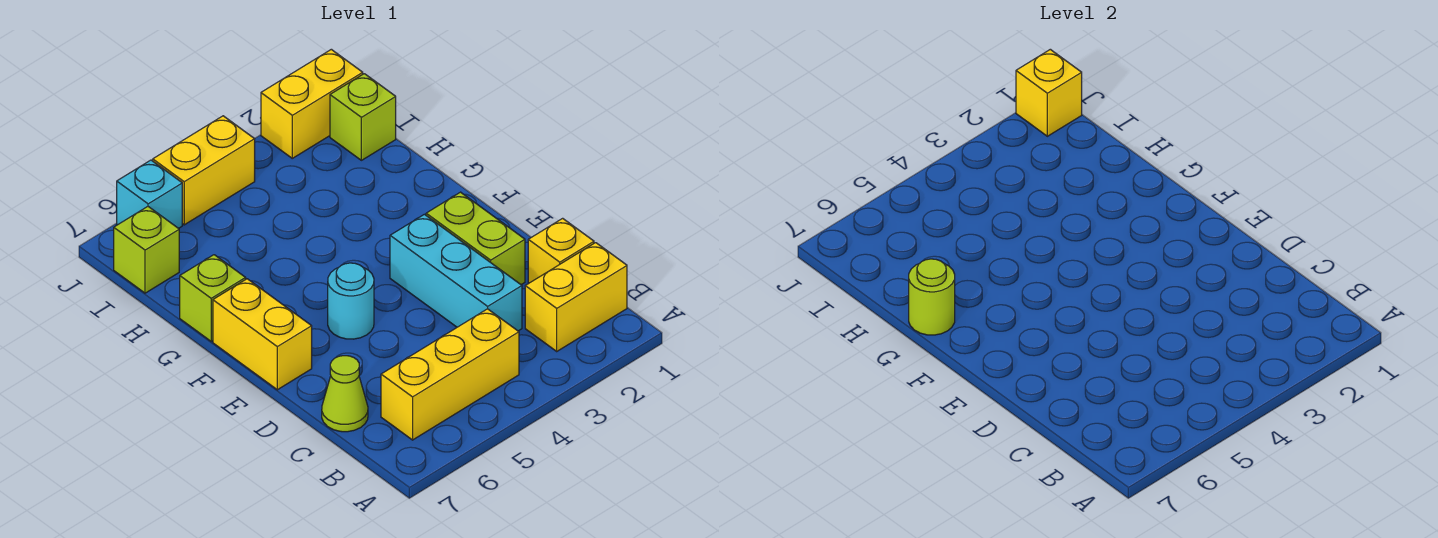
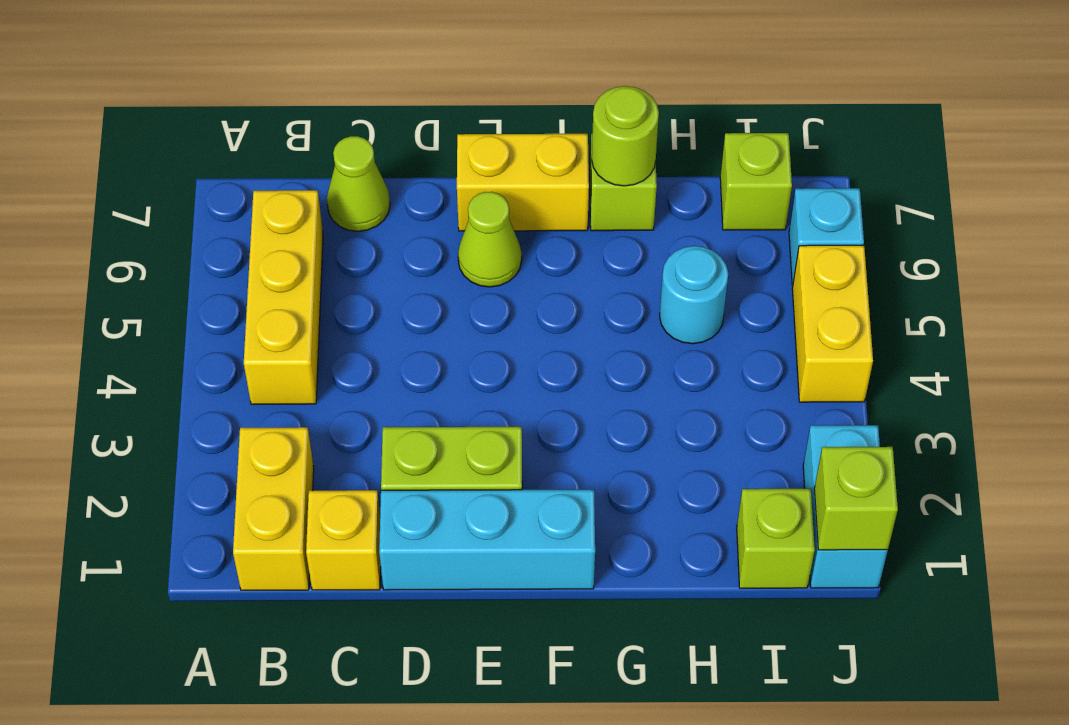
cyan 1x3 brick [390,214,522,331] -> cyan 1x3 brick moved to [379,490,595,590]
cyan 1x1 round brick [328,263,374,339] -> cyan 1x1 round brick moved to [660,246,728,344]
none -> lime 1x1 cone [458,192,522,287]
yellow 1x2 brick [261,49,363,158] -> cyan 1x2 brick [803,425,888,588]
yellow 1x1 brick [1016,49,1082,136] -> lime 1x1 brick [814,447,898,550]

